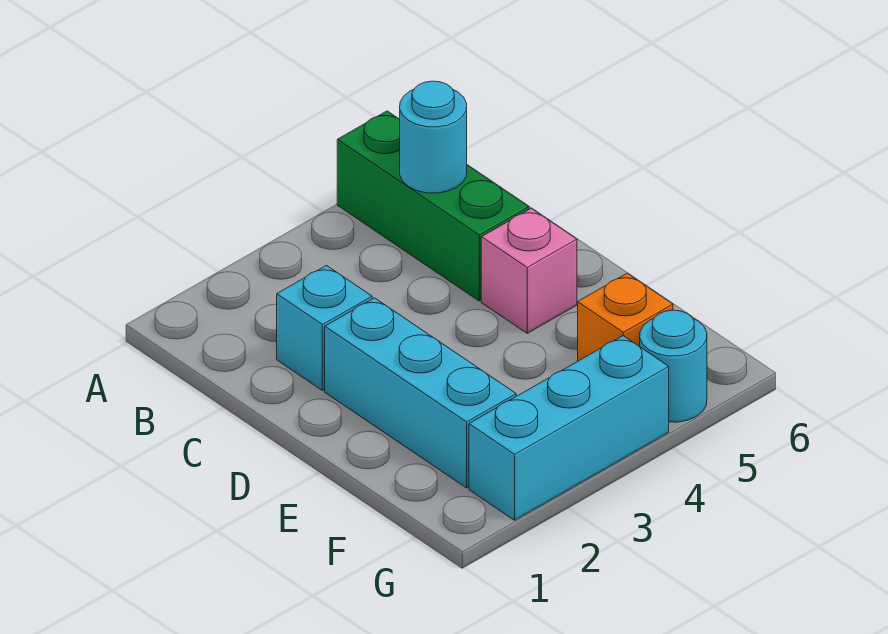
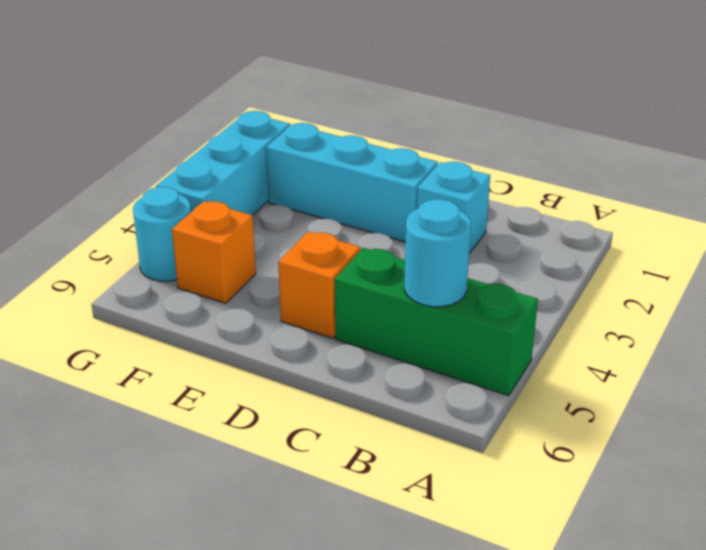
pink 1x1 brick [481,208,577,333] -> orange 1x1 brick [278,232,360,338]

